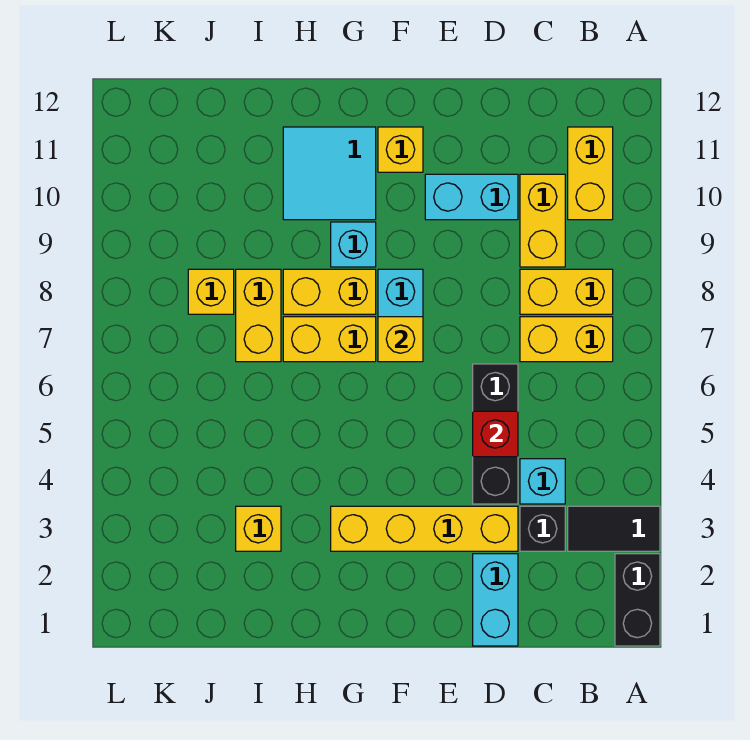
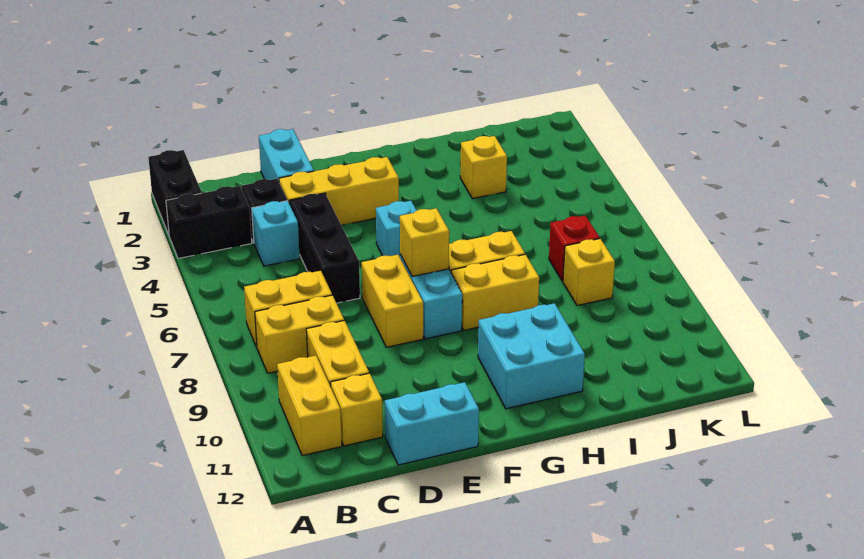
black 1x2 tile [568,506,660,551] -> black 1x2 brick [166,186,252,259]
yellow 1x4 brick [331,506,518,551] -> yellow 1x3 brick [279,157,399,225]
red 1x1 brick [473,411,518,457] -> red 1x1 brick moved to [549,216,600,282]
cyan 1x2 brick [425,174,518,220] -> cyan 1x2 brick moved to [385,382,479,465]
yellow 1x1 brick [378,127,423,172] -> yellow 1x1 brick moved to [330,373,383,446]
cyan 1x1 brick [331,222,376,267] -> cyan 1x1 brick moved to [376,201,417,257]
cyan 2x2 tile [283,127,376,220] -> cyan 2x2 brick [478,303,585,409]
yellow 1x2 brick [236,269,281,362] -> yellow 1x2 brick moved to [362,255,423,347]

